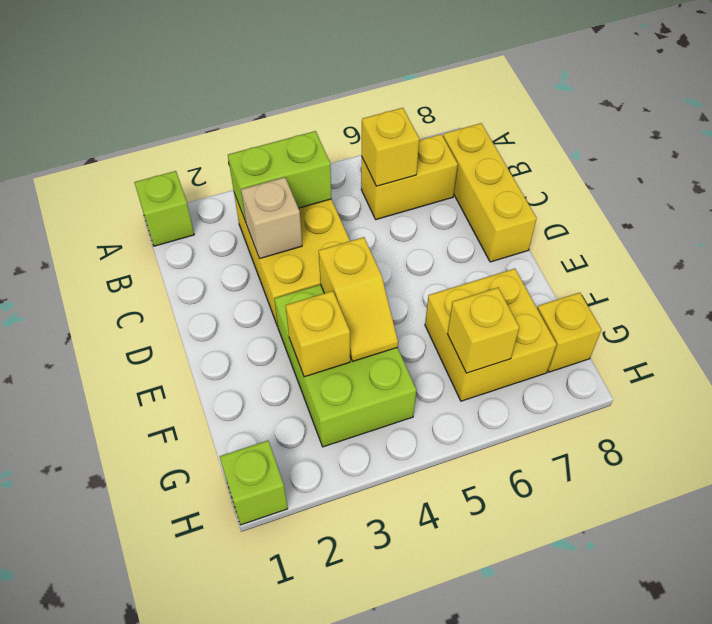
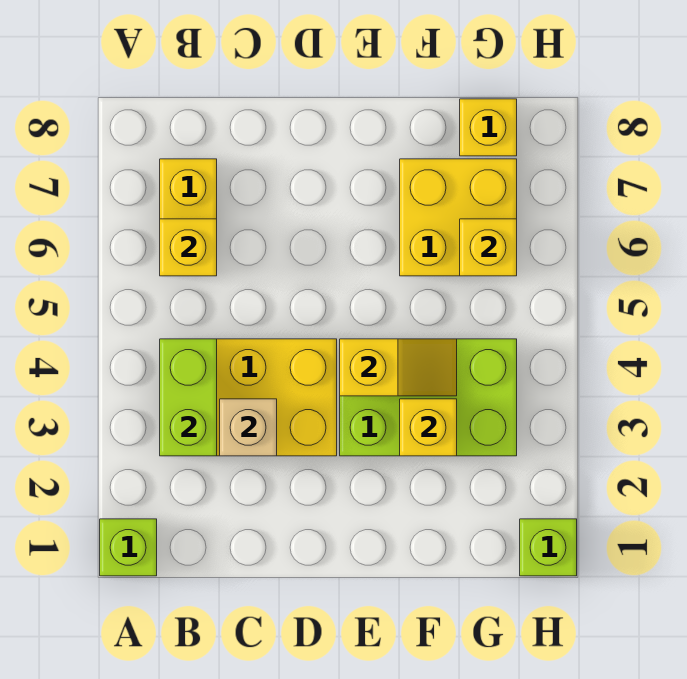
yellow 1x3 brick [443,123,537,262] -> none

